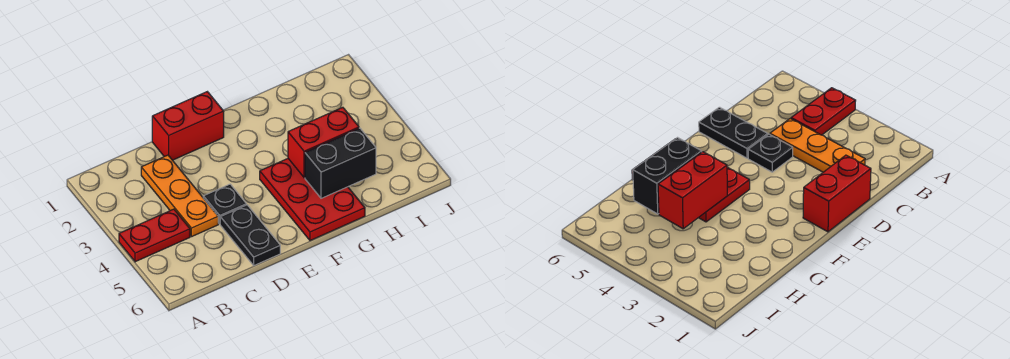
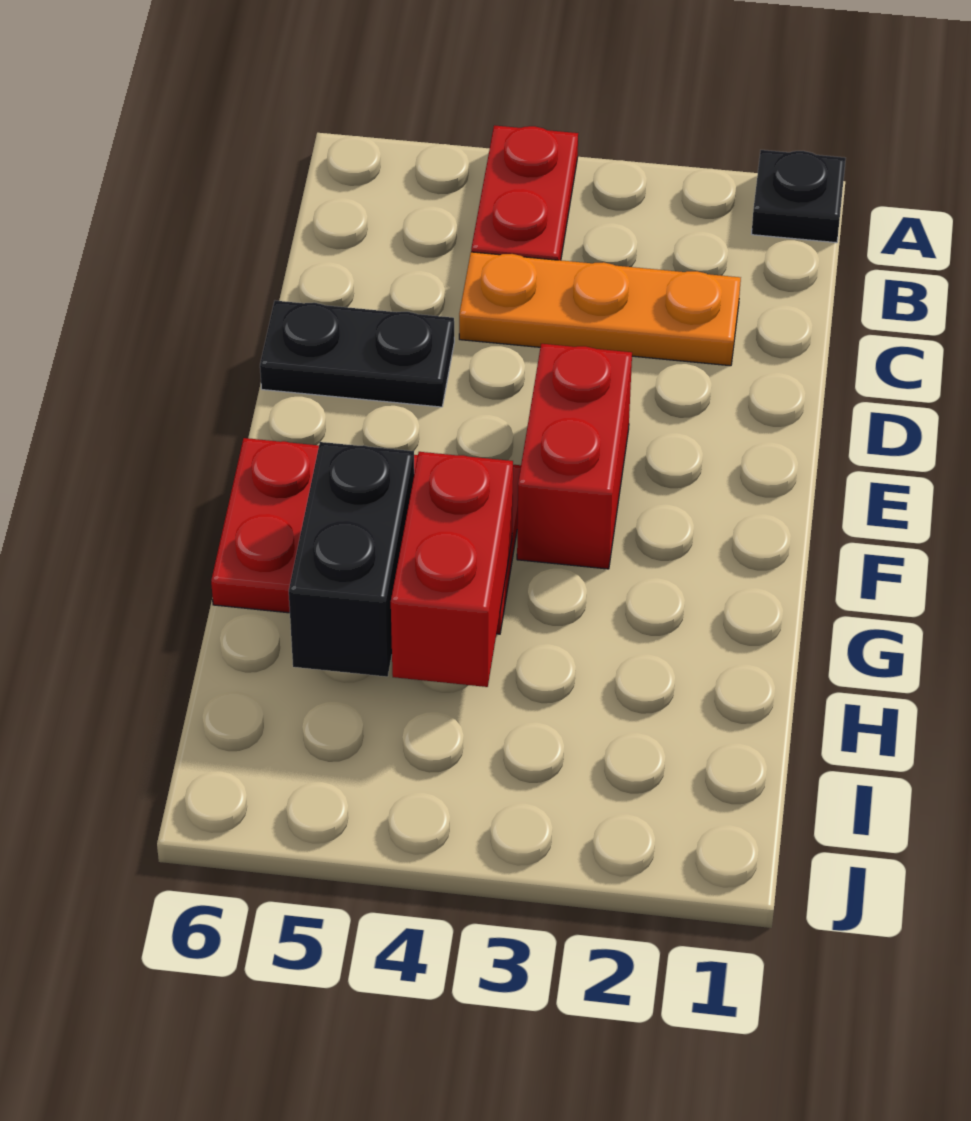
red 1x2 brick [152,92,224,160] -> red 1x2 brick moved to [517,344,632,569]
black 1x1 plate [203,184,246,224] -> black 1x1 plate moved to [752,150,846,243]

